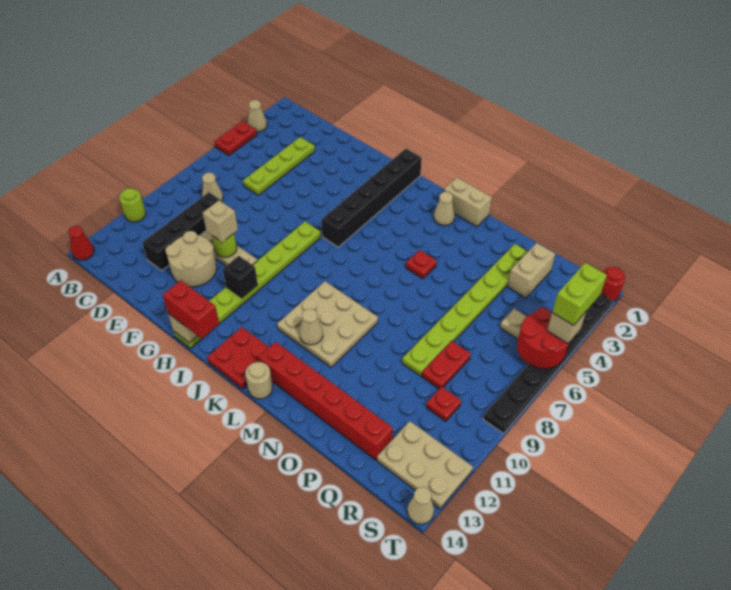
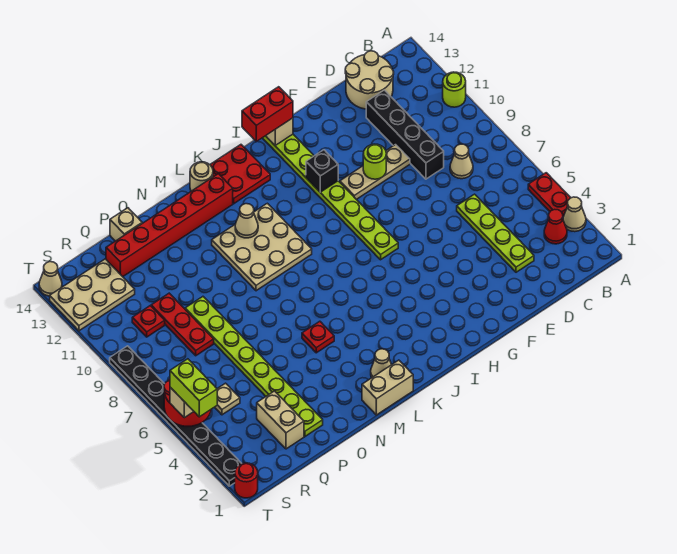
red 1x1 cone [68,226,94,260] -> red 1x1 cone moved to [544,209,567,244]
tan 2x2 round brick [166,231,217,287] -> tan 2x2 round brick moved to [345,51,394,109]
tan 1x1 brick [203,200,238,242] -> tan 1x1 brick moved to [110,208,142,241]
black 1x6 brick [322,149,422,247] -> none
red 1x2 plate [422,341,471,389] -> red 1x3 plate [151,293,214,356]

